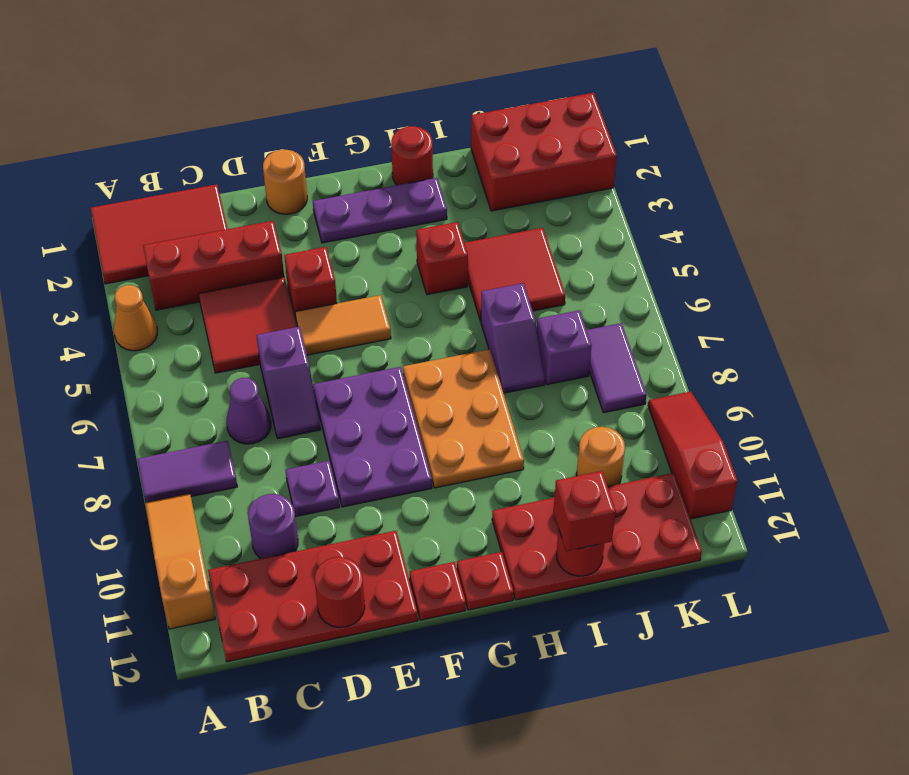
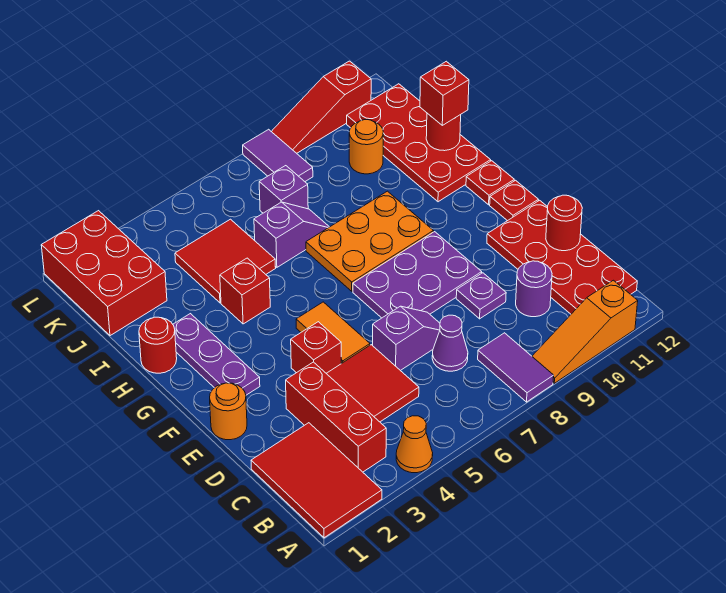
purple 1x2 tile [587,323,647,413] -> purple 1x2 tile turned to [243,129,313,181]

